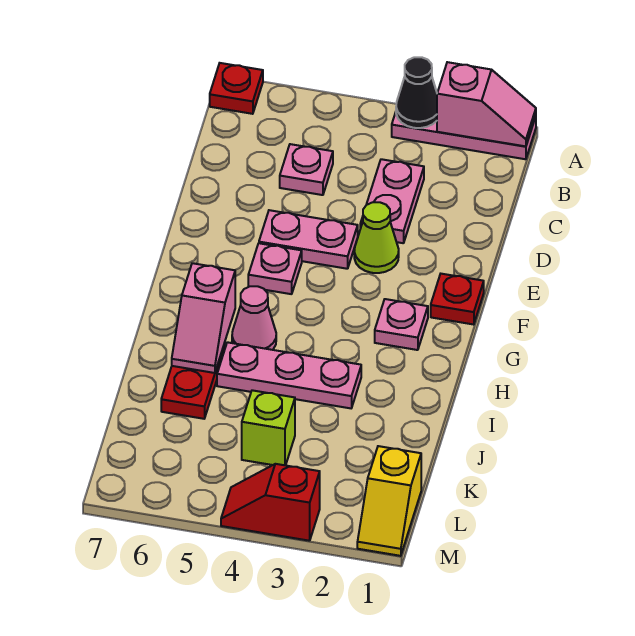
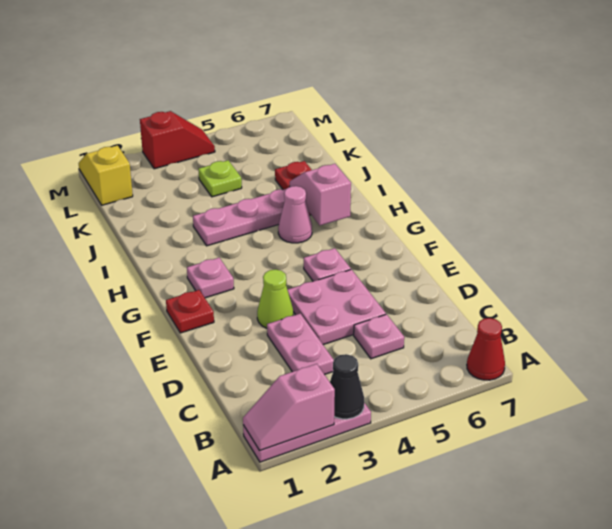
red 1x1 plate [210,63,263,114] -> red 1x1 cone [467,318,505,380]
pink 1x2 plate [259,210,358,269] -> pink 2x2 plate [287,269,386,345]
lime 1x1 brick [242,390,295,465] -> lime 1x1 plate [198,160,242,197]

